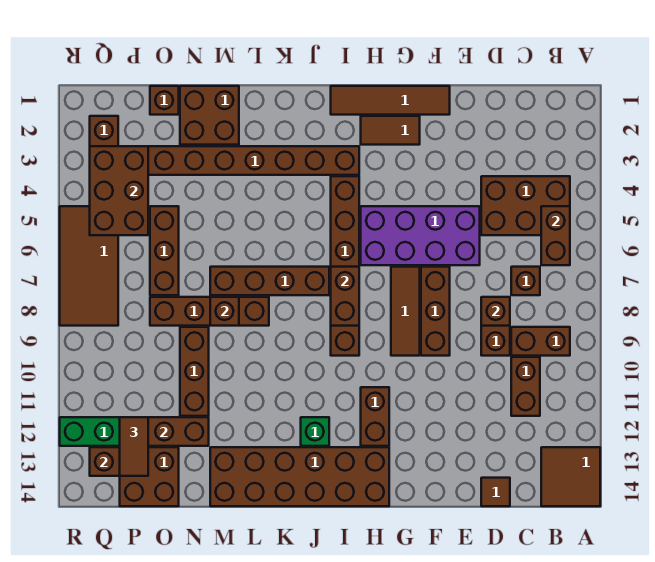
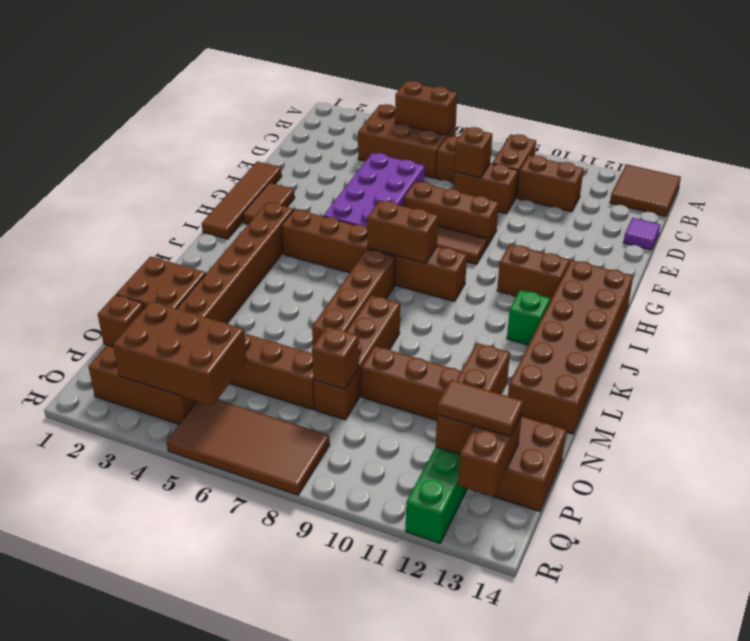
brown 2x3 brick [481,176,570,235] -> brown 2x3 brick turned to [358,104,456,178]
brown 1x1 tile [481,478,510,506] -> purple 1x1 tile [623,218,660,250]
brown 1x1 brick [210,297,239,326] -> brown 1x1 brick moved to [312,327,359,389]

